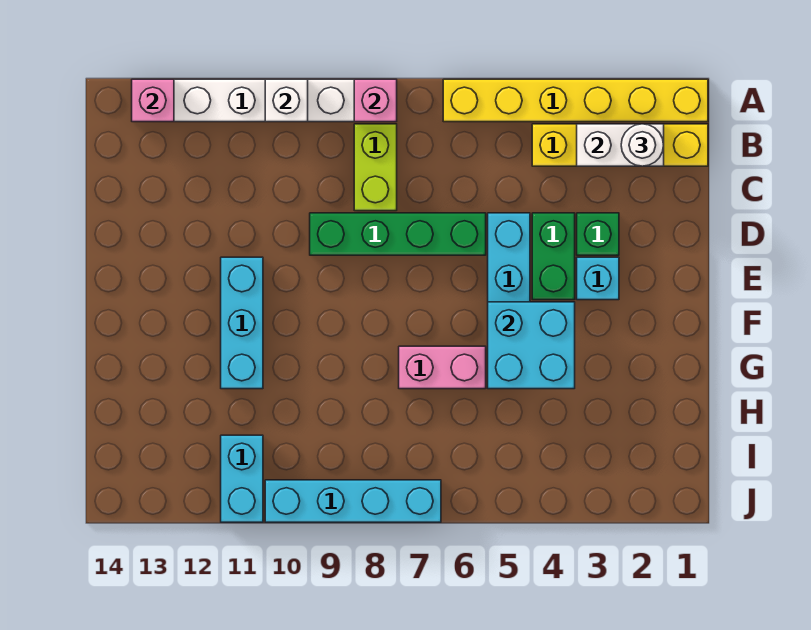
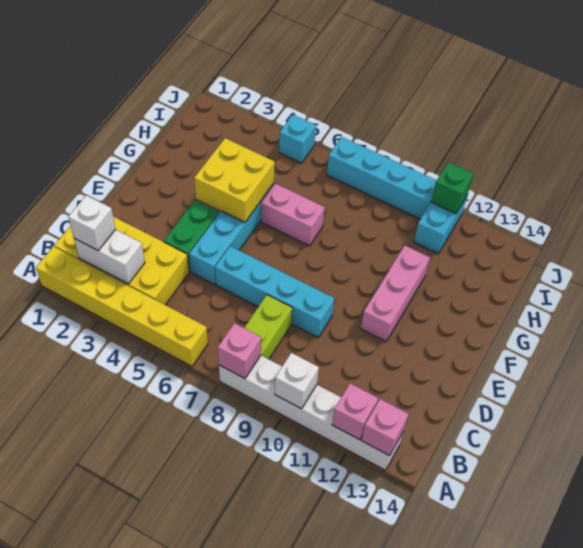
none -> pink 1x1 brick [332,383,378,440]
yellow 1x4 brick [532,124,708,166] -> yellow 2x4 brick [54,217,189,305]
white 1x1 round brick [621,124,664,166] -> white 1x1 brick [68,195,116,251]
green 1x1 brick [577,213,619,255] -> green 1x1 brick moved to [431,162,473,213]
green 1x4 brick [310,213,486,255] -> cyan 1x4 brick [215,246,334,337]
cyan 1x1 brick [577,257,619,300] -> cyan 1x1 brick moved to [279,115,316,163]
cyan 1x3 brick [221,257,263,389] -> pink 1x3 brick [361,246,430,342]
cyan 2x2 brick [488,302,575,389] -> yellow 2x2 brick [194,138,275,222]

